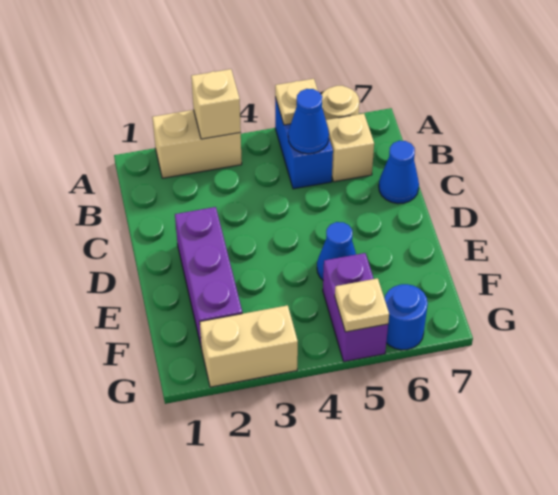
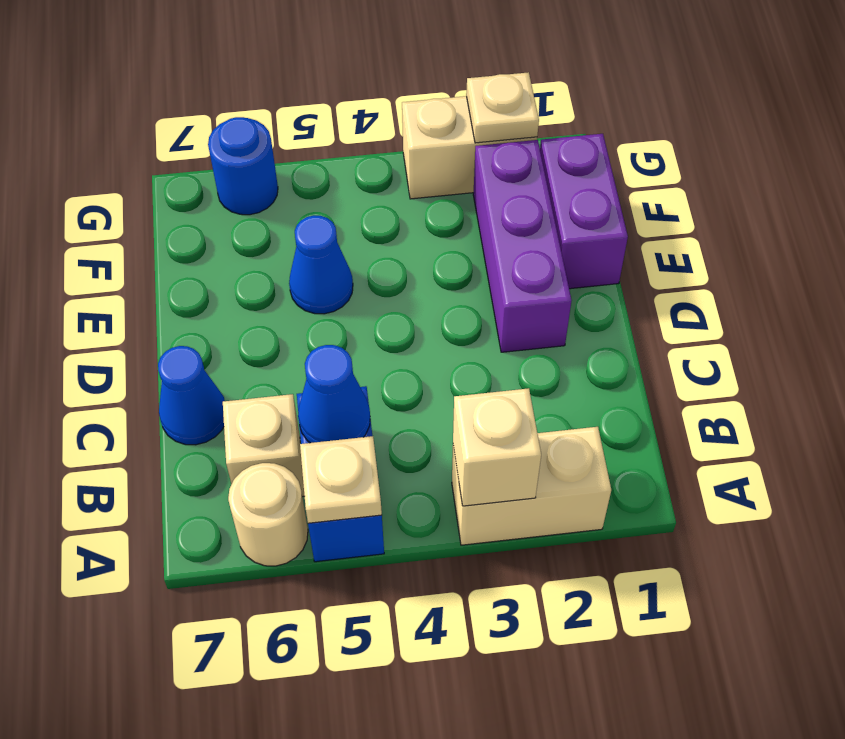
purple 1x2 brick [323,253,388,362] -> purple 1x2 brick moved to [540,134,628,289]
tan 1x1 plate [335,278,389,332] -> tan 1x1 plate moved to [466,72,539,143]

